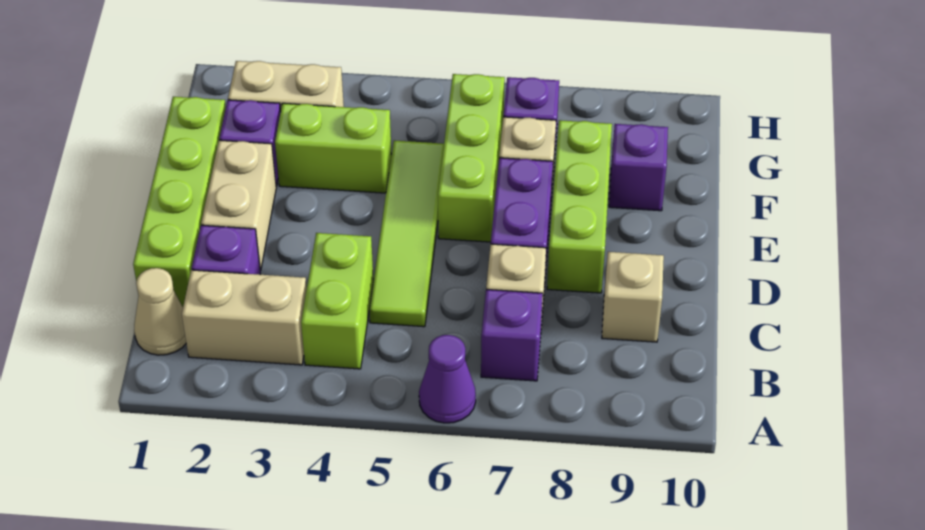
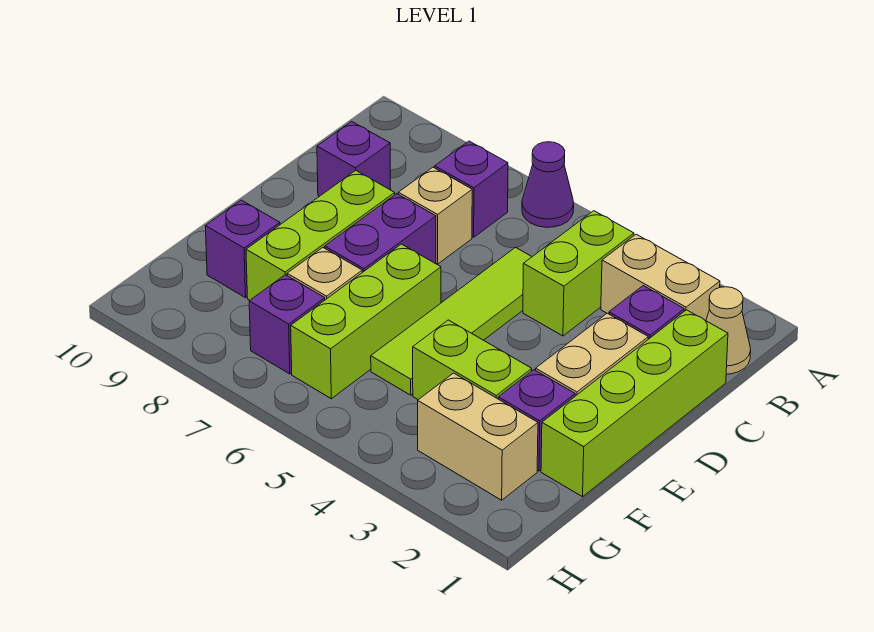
tan 1x1 brick [602,252,664,342] -> purple 1x1 brick [317,121,391,196]

